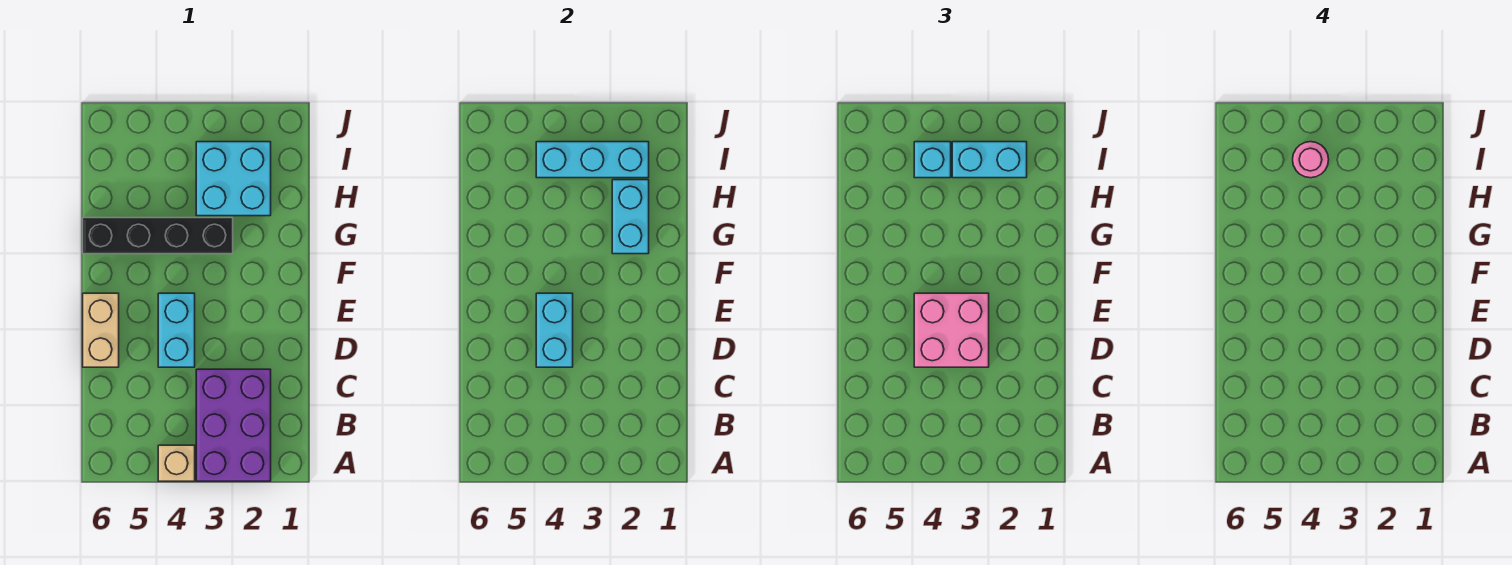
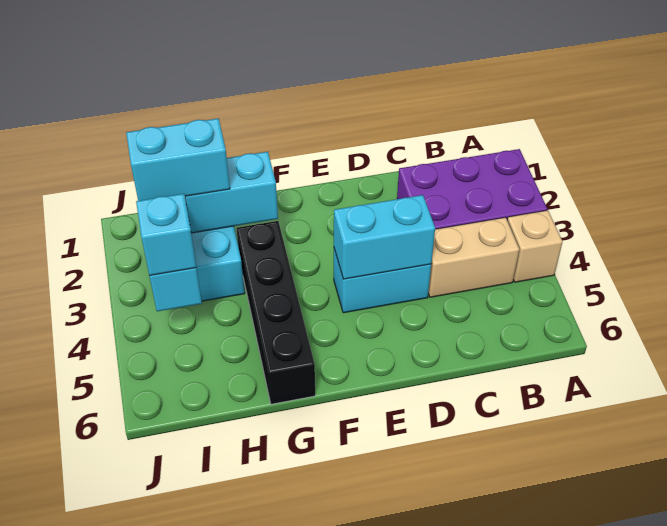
pink 2x2 brick [914,293,989,367] -> none
tan 1x2 brick [83,293,119,367] -> tan 1x2 brick moved to [428,217,519,297]
cyan 1x2 brick [952,142,1027,178] -> cyan 1x2 brick turned to [126,118,230,201]
pink 1x1 round brick [1293,142,1329,178] -> none

